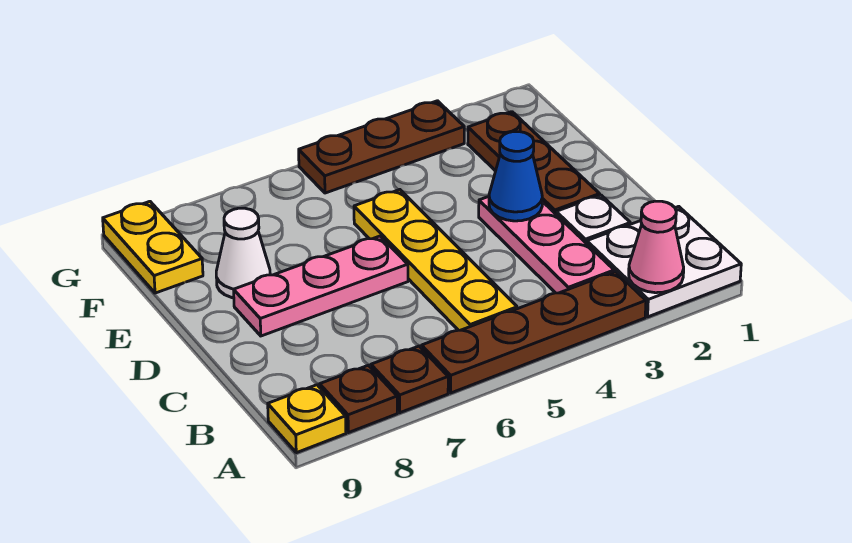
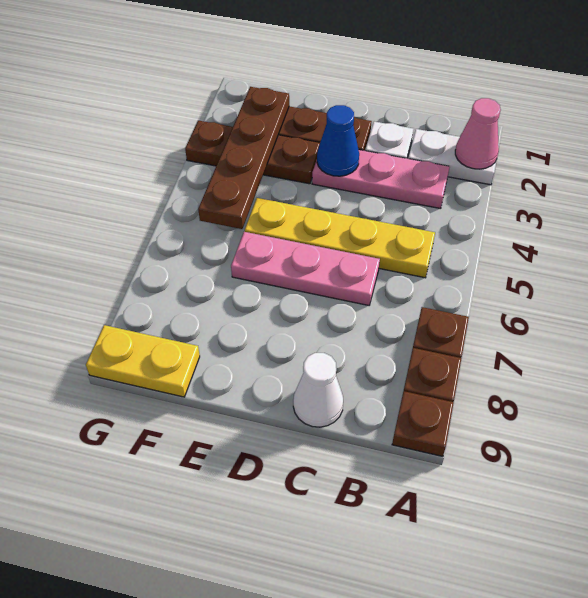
white 2x2 plate [587,206,741,317] -> white 1x2 plate [408,129,499,185]
brown 1x4 plate [422,272,646,393] -> brown 1x4 plate moved to [198,87,289,229]
yellow 1x1 plate [268,385,346,453] -> brown 1x1 plate [392,391,454,456]
pink 1x3 plate [234,236,408,336] -> pink 1x3 plate turned to [231,232,380,305]
white 1x1 cone [216,208,270,298] -> white 1x1 cone moved to [293,353,343,427]
brown 1x3 plate [299,101,464,193] -> brown 1x3 plate turned to [185,121,320,184]

